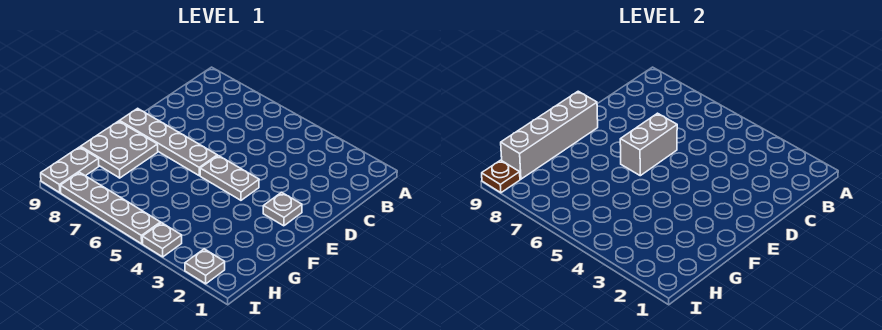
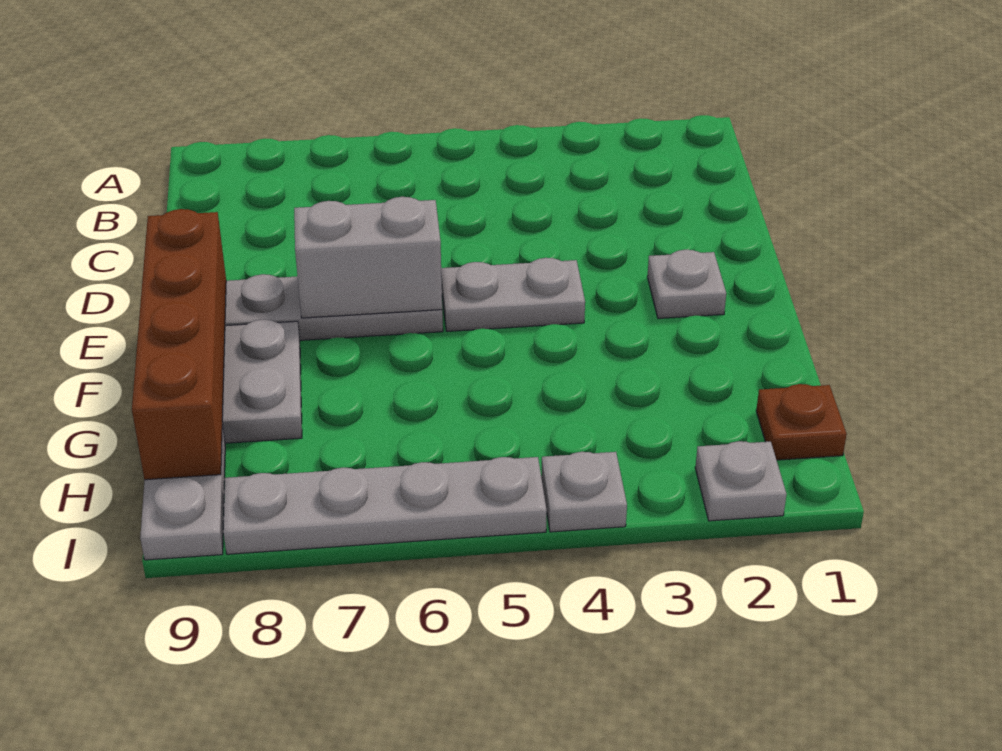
grey 1x2 brick [620,113,677,176] -> grey 1x2 brick turned to [294,197,442,318]
grey 1x4 brick [501,91,598,179] -> brown 1x4 brick [132,209,226,480]
brown 1x1 plate [482,160,520,193] -> brown 1x1 plate moved to [756,384,847,460]

